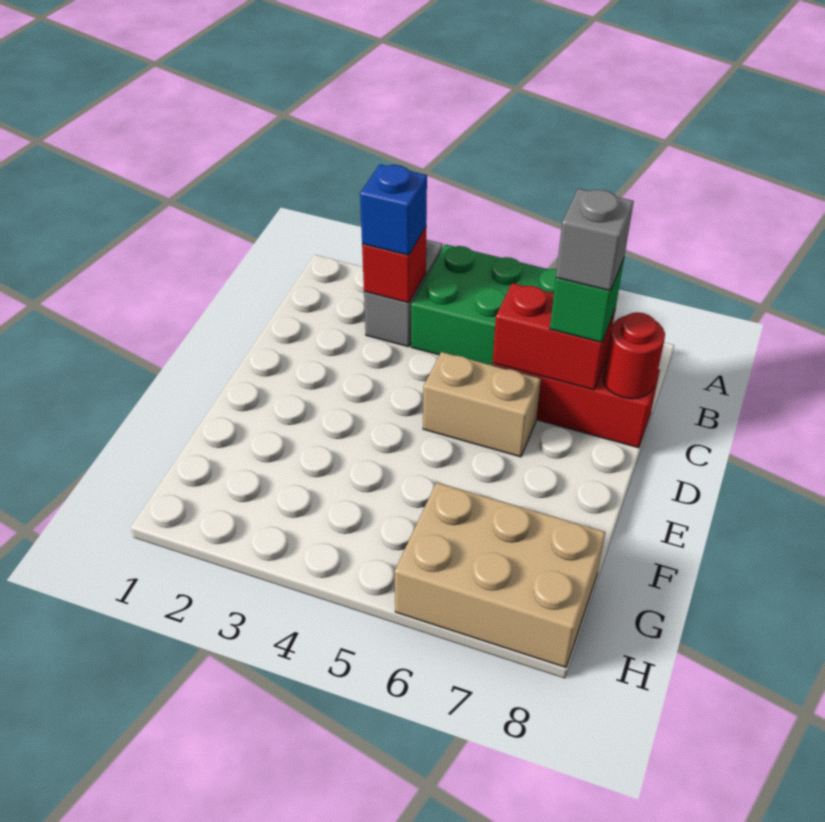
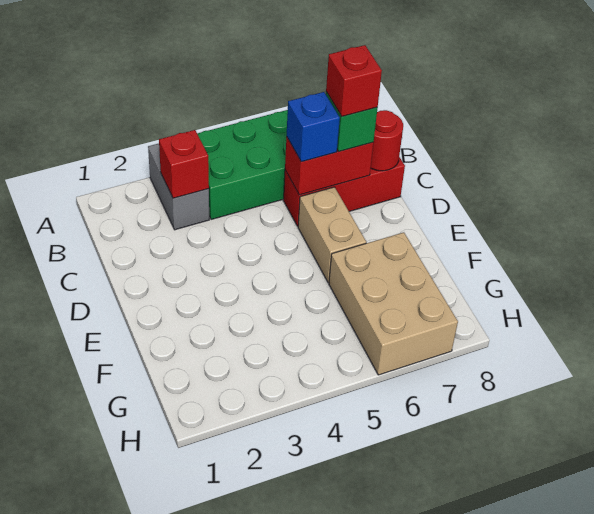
blue 1x1 brick [360,164,427,255] -> blue 1x1 brick moved to [286,92,340,162]
grey 1x1 brick [556,188,634,291] -> red 1x1 brick [326,45,382,116]
tan 1x2 brick [423,352,541,457] -> tan 1x2 brick turned to [298,187,366,283]
tan 2x3 brick [395,483,605,667] -> tan 2x3 brick turned to [329,232,458,375]

